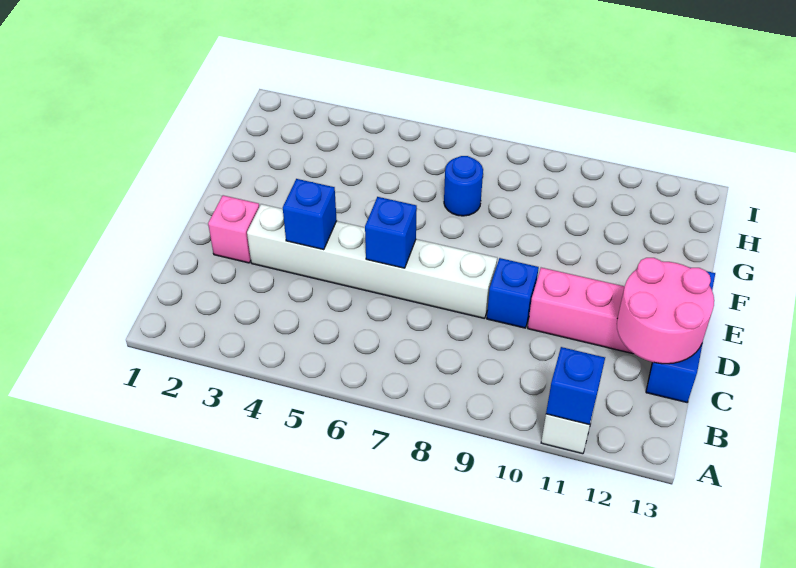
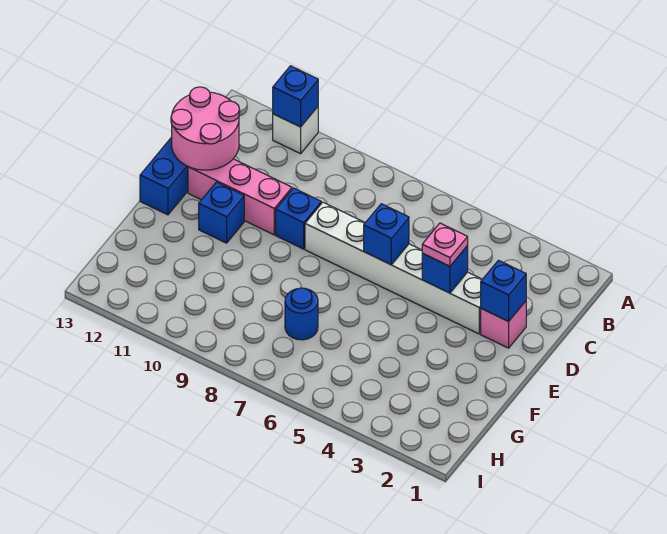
none -> blue 1x1 brick [481,260,526,321]
none -> pink 1x1 plate [422,223,468,266]
none -> blue 1x1 brick [199,182,244,243]

